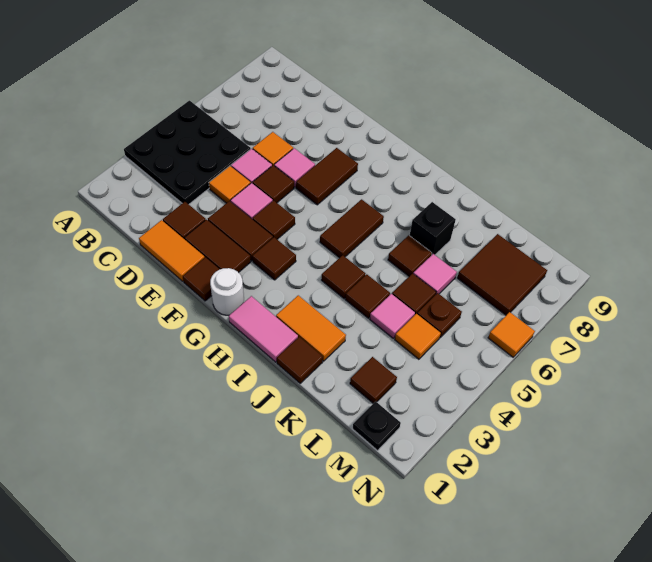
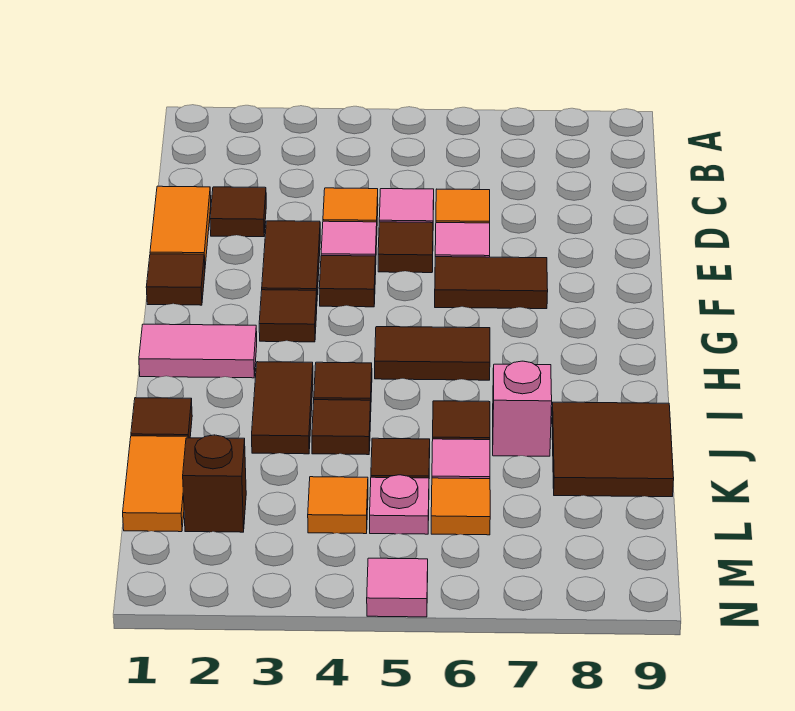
black 3x3 plate [124,101,251,204] -> none
brown 1x2 tile [185,220,251,272] -> brown 1x2 tile moved to [252,362,313,454]
white 1x1 round brick [210,268,244,315] -> none
pink 1x2 tile [229,296,298,362] -> pink 1x2 tile turned to [139,324,257,378]
orange 1x2 tile [276,295,346,361] -> orange 1x2 tile moved to [123,436,188,532]
black 1x1 brick [410,202,456,255] -> pink 1x1 brick [493,361,552,456]
pink 1x1 tile [370,294,415,338] -> pink 1x1 tile moved to [367,558,428,617]
brown 1x1 tile [350,357,397,403] -> brown 1x1 brick [183,435,246,532]
brown 1x1 plate [417,293,462,338] -> pink 1x1 plate [370,475,429,534]
brown 2x2 tile [457,234,547,315] -> brown 2x2 tile moved to [552,402,674,497]
black 1x1 plate [353,401,401,450] -> none
orange 1x1 tile [488,312,535,357] -> orange 1x1 tile moved to [431,478,490,535]

